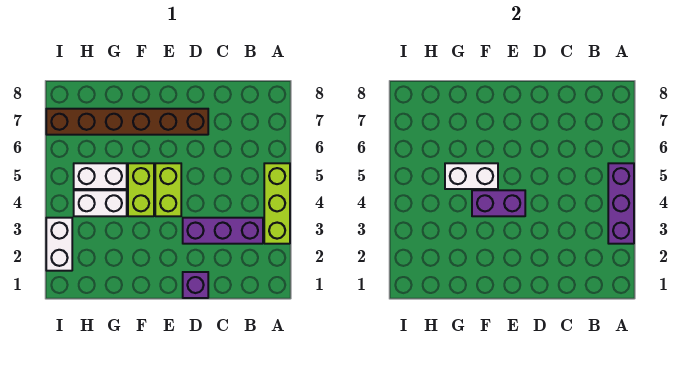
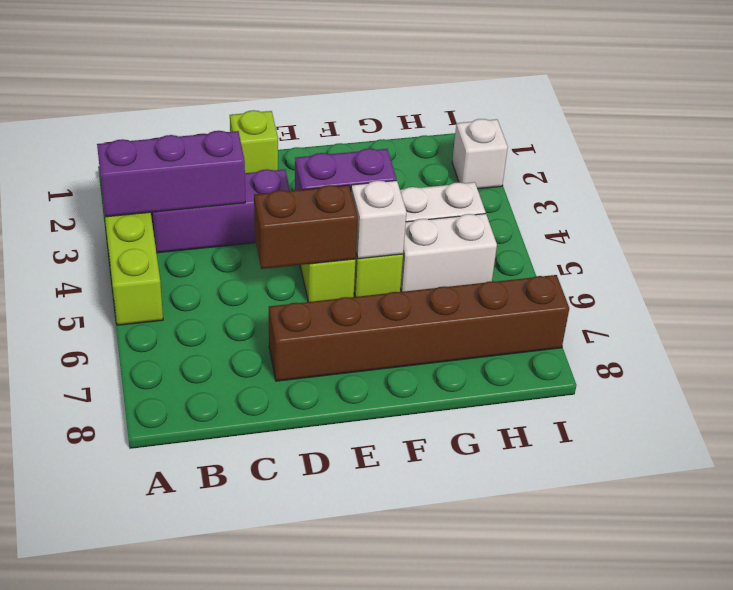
purple 1x3 brick [608,163,634,244] -> purple 1x3 brick turned to [97,131,245,217]
purple 1x1 brick [183,272,208,298] -> lime 1x1 brick [230,110,278,173]
none -> brown 1x2 brick [254,185,358,269]
white 1x2 brick [445,163,498,189] -> white 1x1 brick [351,180,407,259]
white 1x2 brick [46,218,72,271] -> white 1x1 brick [452,119,508,189]

